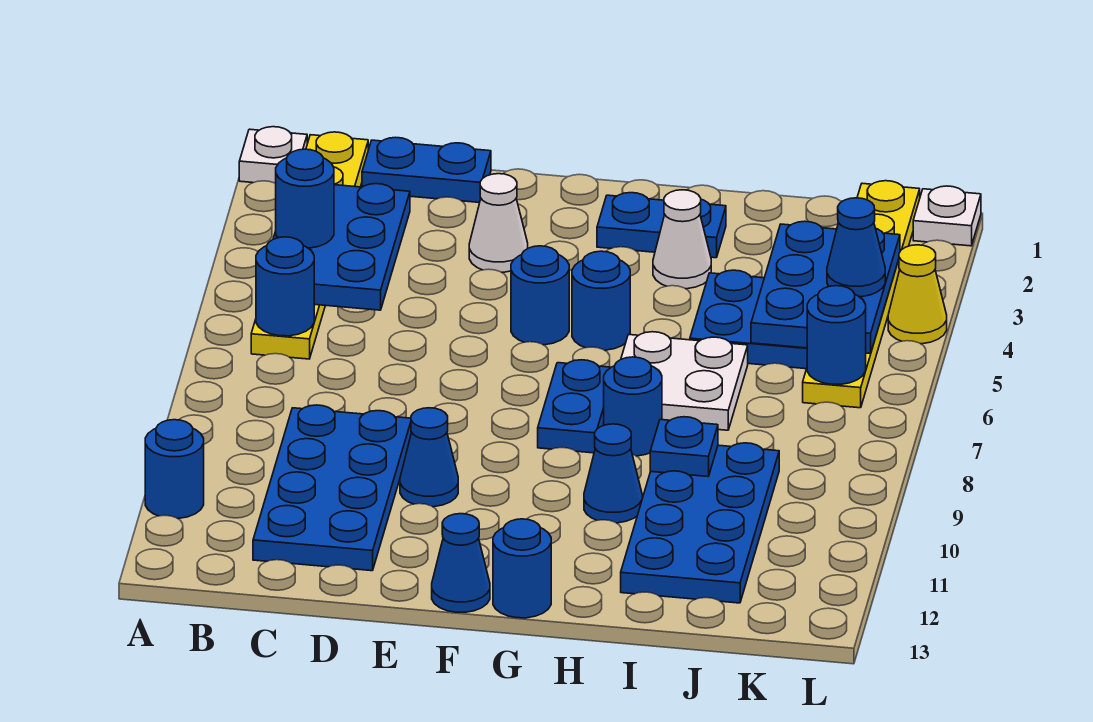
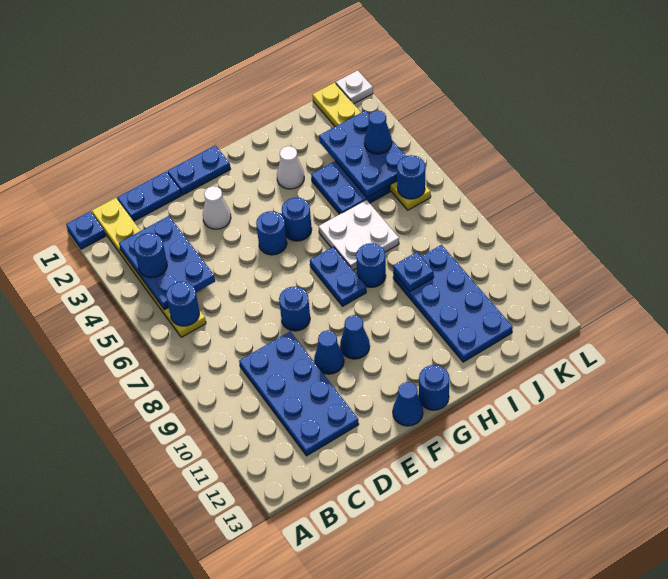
white 1x1 plate [239,127,307,183] -> blue 1x1 plate [66,211,106,249]
blue 1x1 round brick [145,420,204,518] -> blue 1x1 round brick moved to [279,287,310,331]
blue 1x2 plate [597,193,726,258] -> blue 1x2 plate moved to [168,145,231,195]
blue 1x1 cone [584,424,642,523] -> blue 1x1 cone moved to [340,315,370,359]
yellow 1x1 cone [888,245,947,344] -> none

